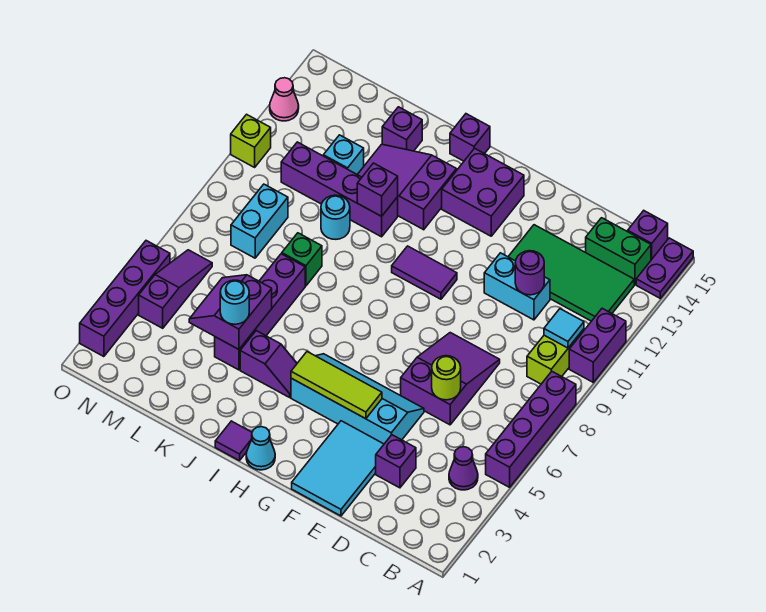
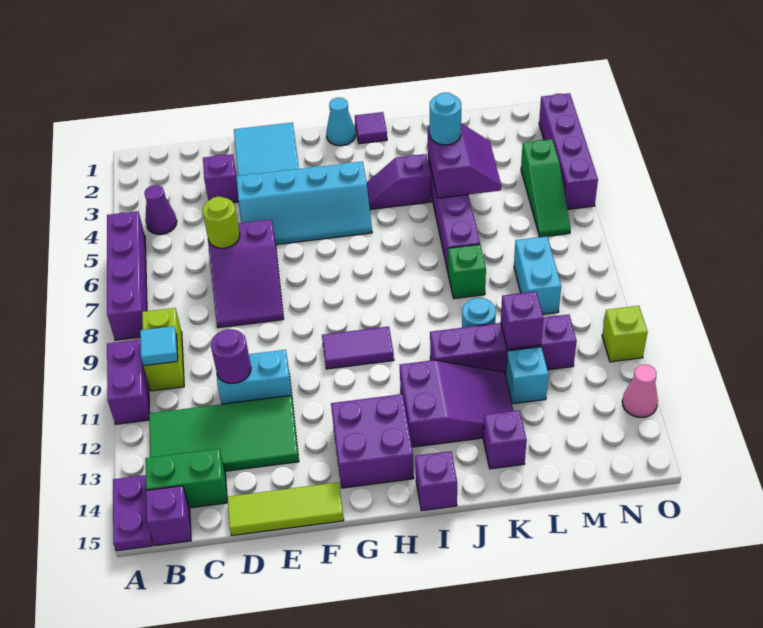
lime 1x3 tile [291,352,382,419] -> lime 1x3 tile moved to [227,482,344,536]
purple 1x1 brick [357,163,398,216] -> purple 1x1 brick moved to [501,291,544,349]
purple 1x3 slope [139,250,212,328] -> green 1x3 slope [521,139,571,237]

